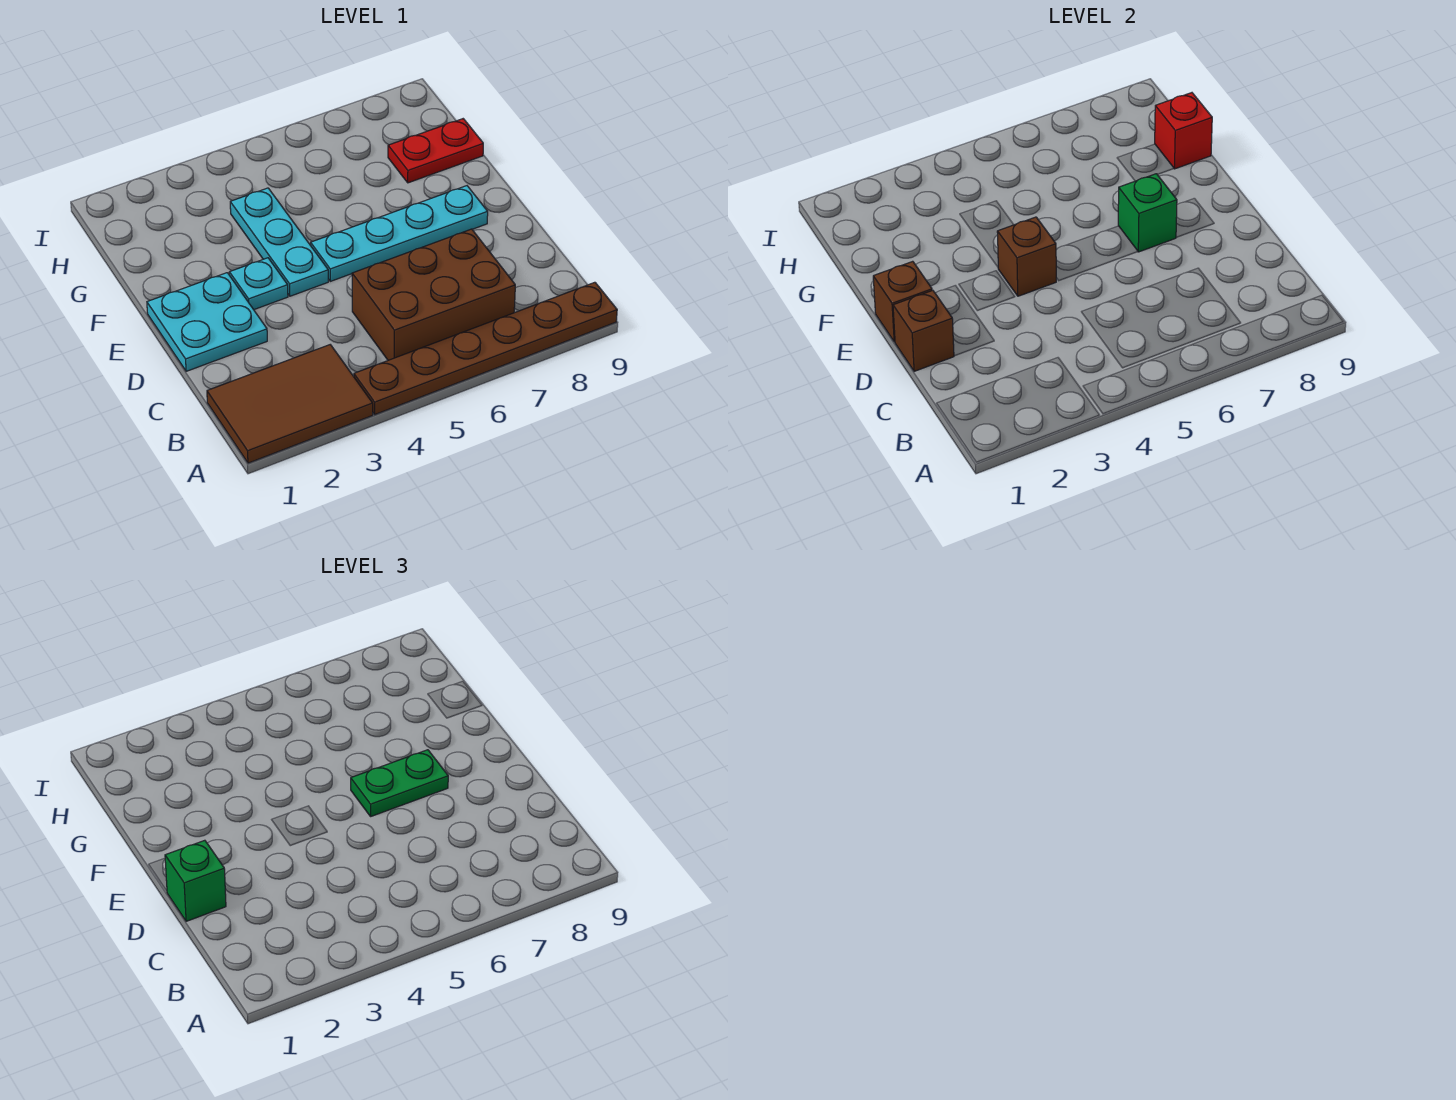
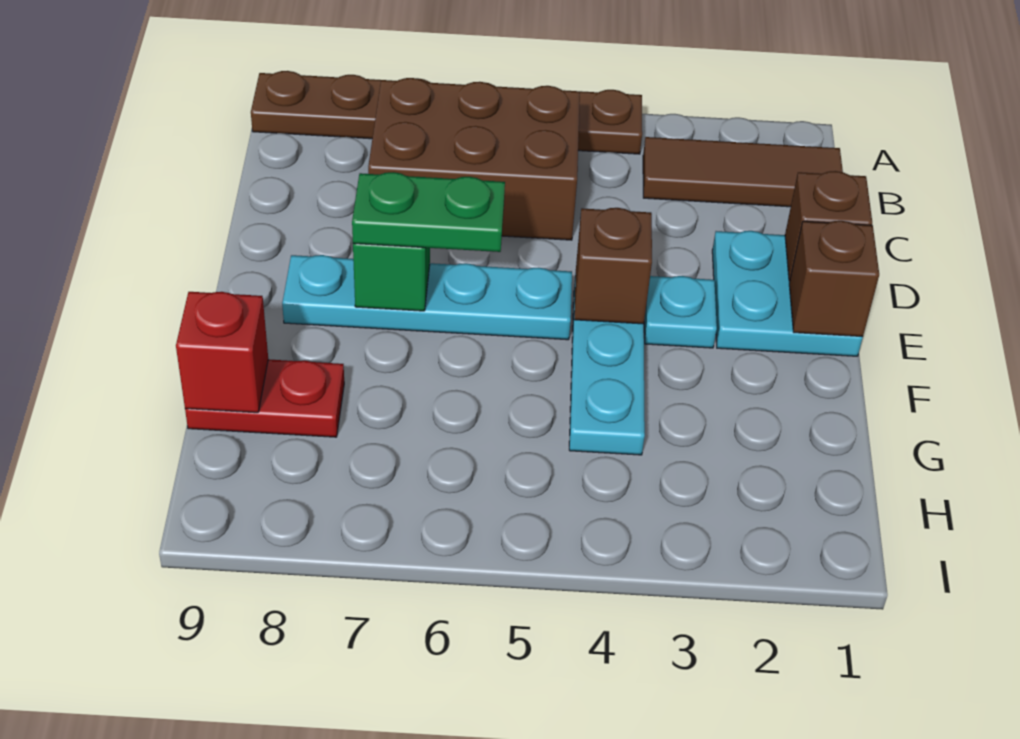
brown 2x3 tile [207,345,373,463] -> brown 1x3 tile [643,137,843,207]
green 1x1 brick [165,840,226,921] -> none

